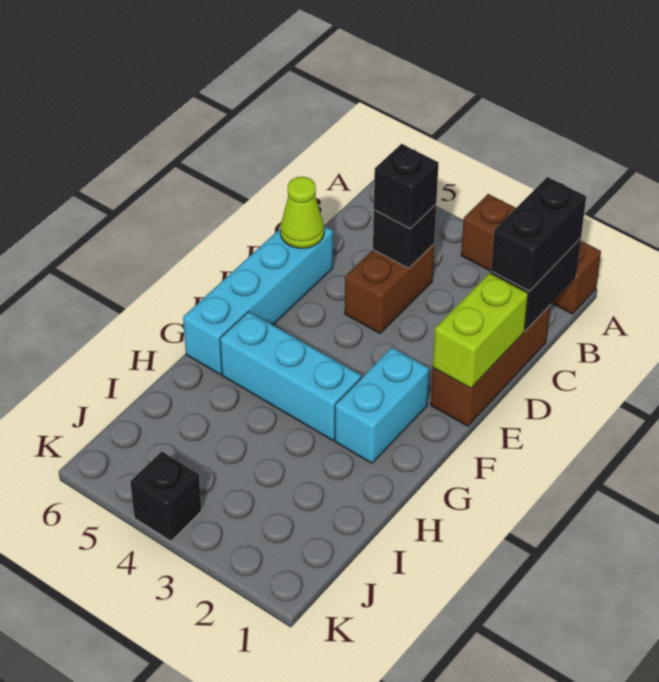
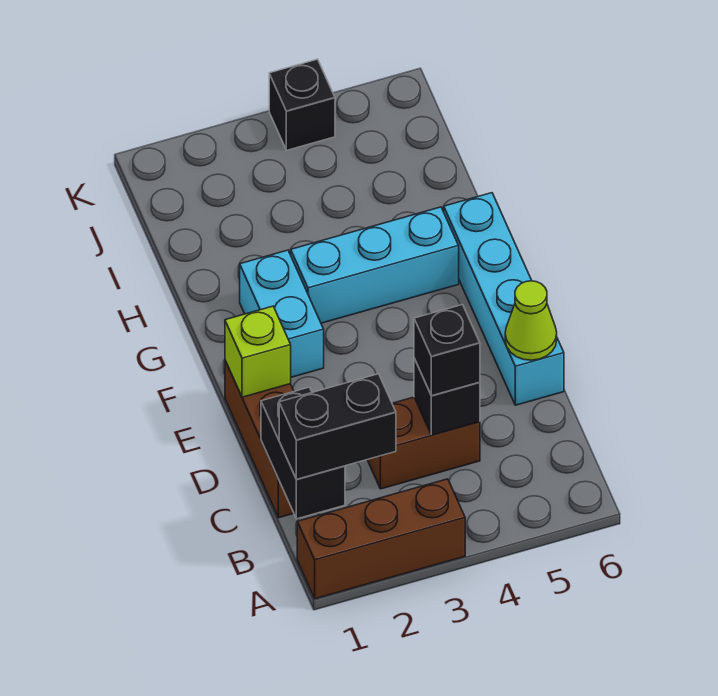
black 1x2 brick [491,177,586,291] -> black 1x2 brick turned to [279,374,396,479]
brown 1x2 brick [345,244,434,333] -> brown 1x2 brick turned to [367,397,480,489]
lime 1x2 brick [433,273,528,389] -> lime 1x1 brick [225,306,291,397]

